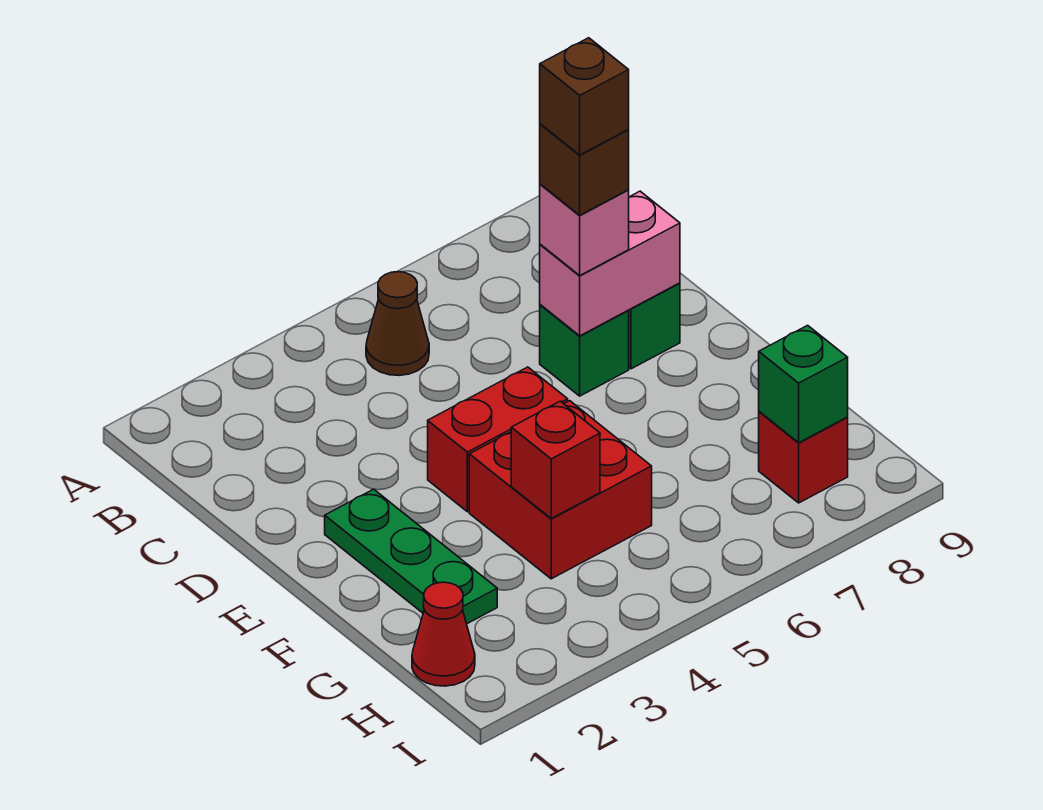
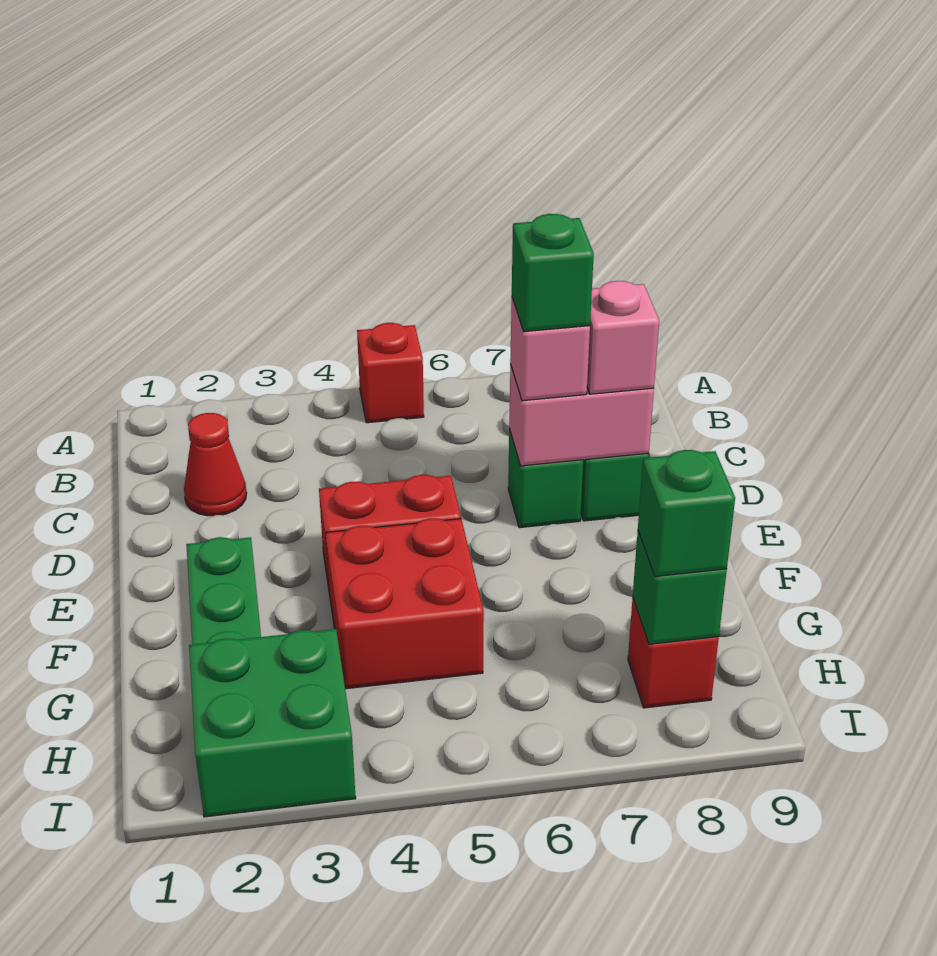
brown 1x1 cone [366,272,429,376] -> none
brown 1x1 brick [540,124,629,215] -> green 1x1 brick [512,214,594,332]
brown 1x1 brick [540,38,629,155] -> none
none -> pink 1x1 brick [587,281,659,394]
red 1x1 brick [511,401,600,518] -> red 1x1 brick moved to [357,323,424,423]
red 1x1 cone [412,582,475,686] -> red 1x1 cone moved to [184,413,247,516]
none -> green 2x2 brick [189,629,356,817]
none -> green 1x1 brick [638,450,735,577]

